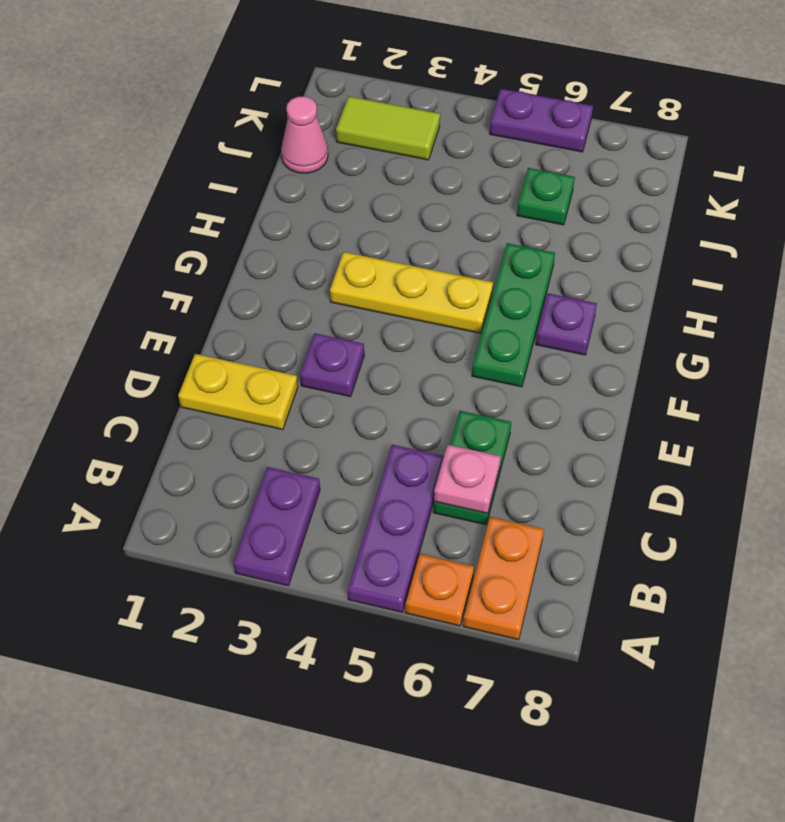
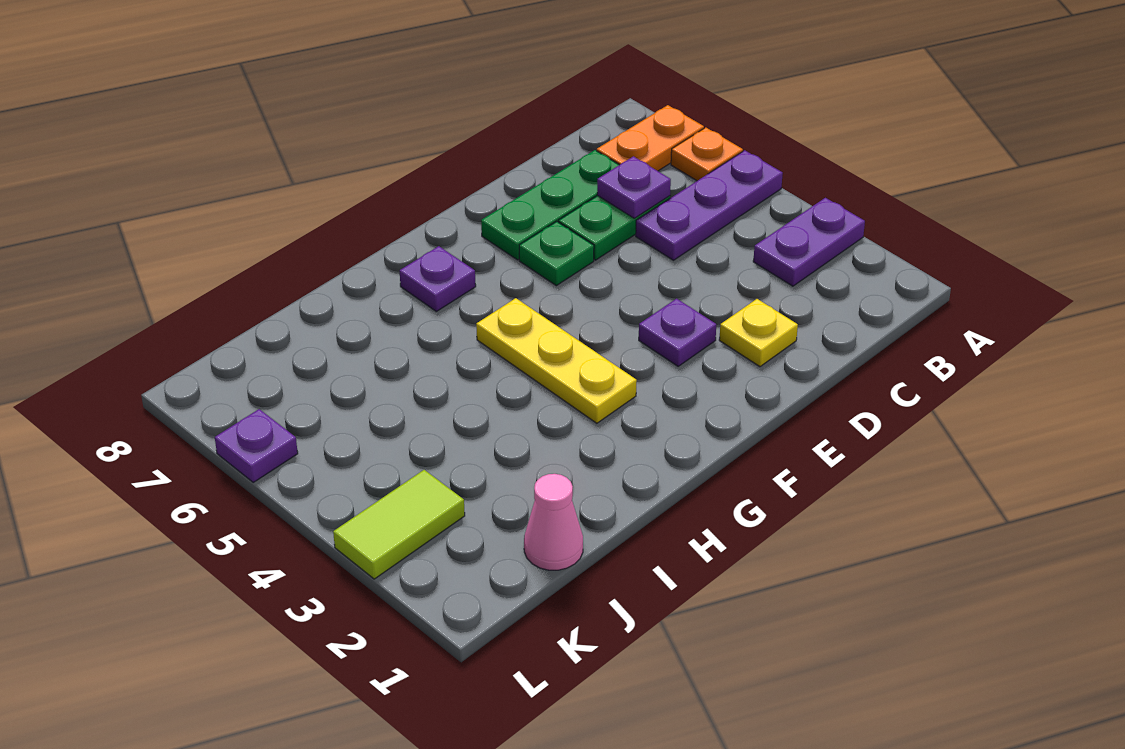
pink 1x1 plate [434,445,501,514] -> purple 1x1 plate [597,156,671,218]
yellow 1x2 plate [178,354,298,430] -> yellow 1x1 plate [719,299,798,367]
green 1x3 plate [472,243,555,387] -> green 1x3 plate moved to [481,150,619,260]
green 1x1 plate [517,168,575,225] -> green 1x1 plate moved to [519,221,594,286]
lime 1x2 tile [336,96,440,160] -> lime 1x2 tile turned to [333,470,465,579]
purple 1x2 plate [490,89,593,152] -> purple 1x1 plate [215,409,298,482]

